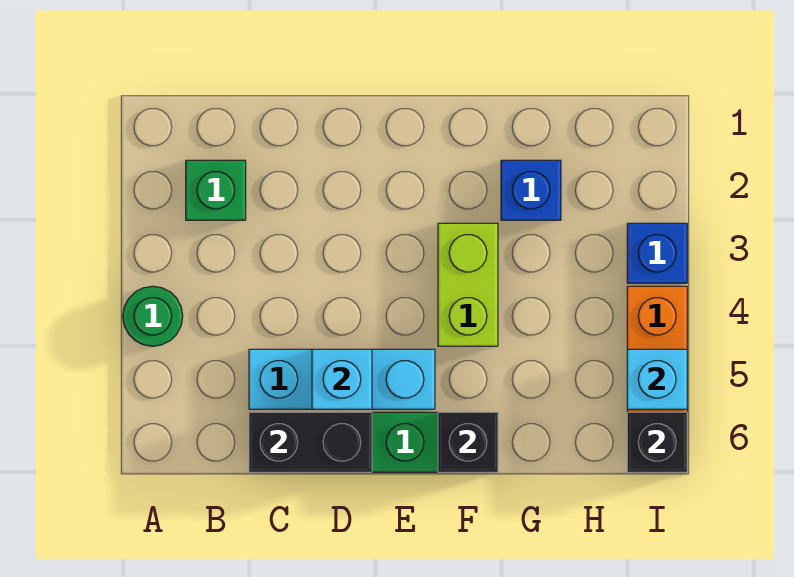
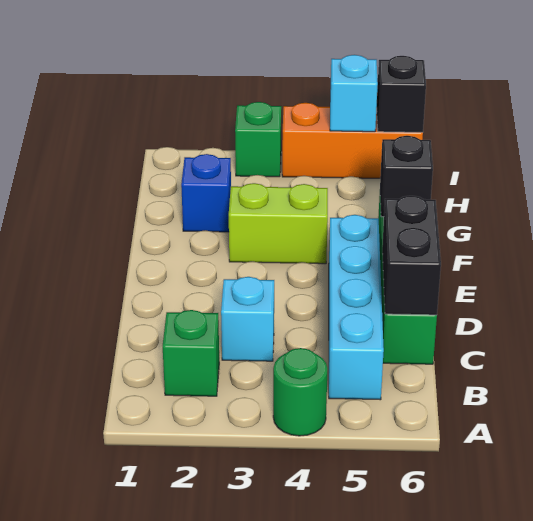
cyan 1x3 brick [249,349,435,409] -> cyan 1x4 brick [329,215,384,400]
cyan 1x1 brick [312,349,372,409] -> cyan 1x1 brick moved to [221,277,274,361]
blue 1x1 brick [627,223,687,283] -> green 1x1 brick [235,102,281,177]

